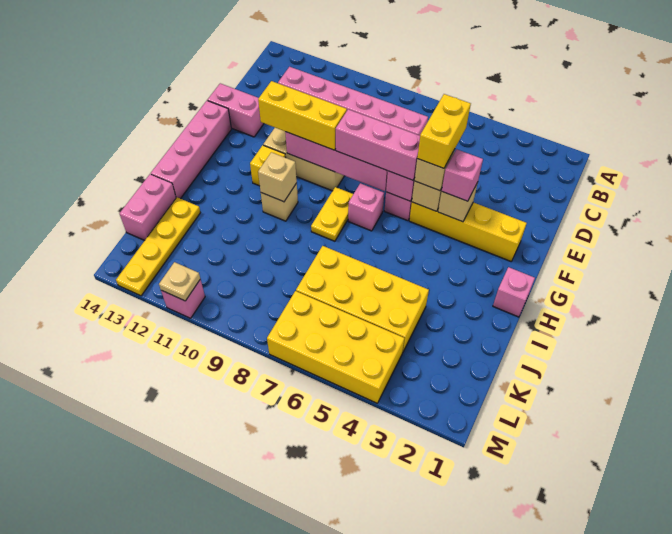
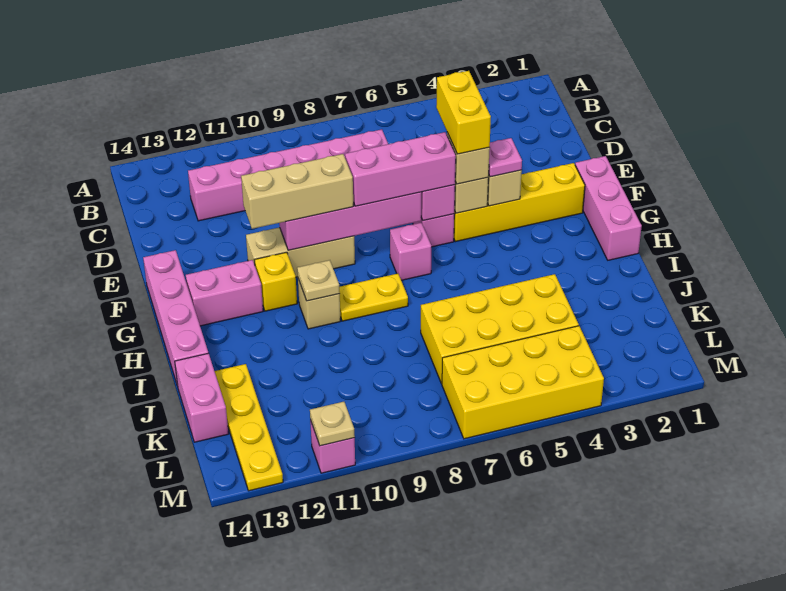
pink 1x2 brick [208,83,264,137] -> pink 1x2 brick moved to [186,260,263,326]
pink 1x1 brick [442,149,483,201] -> pink 1x1 plate [489,138,522,177]
yellow 1x3 brick [258,81,347,150] -> tan 1x3 brick [241,154,353,229]
yellow 1x2 plate [311,187,353,241] -> yellow 1x2 plate turned to [339,274,408,321]
pink 1x1 brick [493,267,535,317] -> pink 1x3 brick [575,156,642,260]
tan 1x1 brick [258,152,297,202] -> tan 1x1 plate [297,260,340,301]

